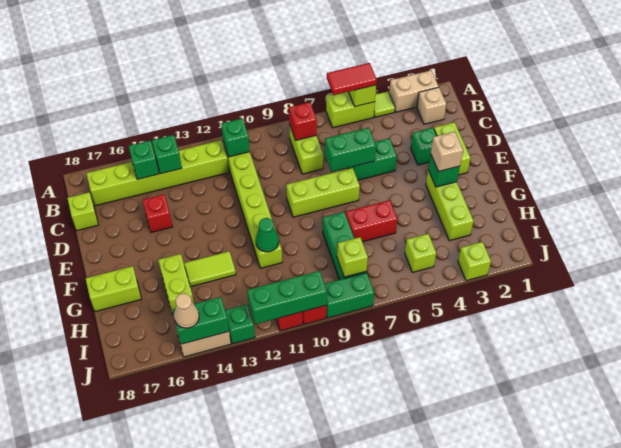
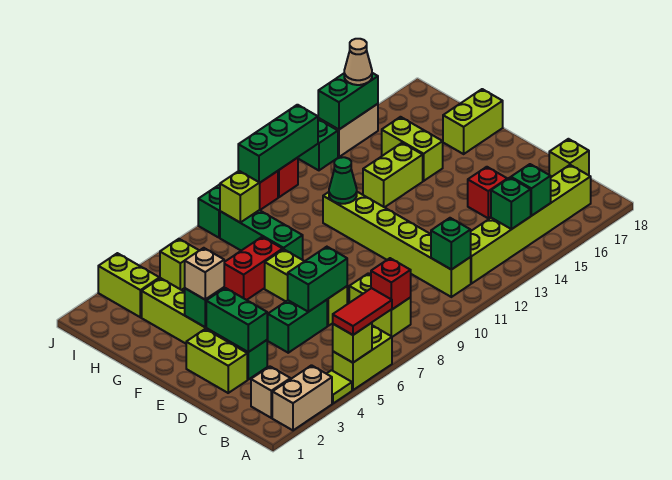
none -> green 1x2 brick [206,288,267,352]
lime 1x3 brick [286,168,360,217] -> lime 1x3 brick turned to [265,249,347,326]
lime 1x2 tile [184,251,236,287] -> lime 1x2 brick [363,143,423,207]
lime 1x1 brick [458,242,491,281] -> lime 1x2 brick [98,253,160,317]

